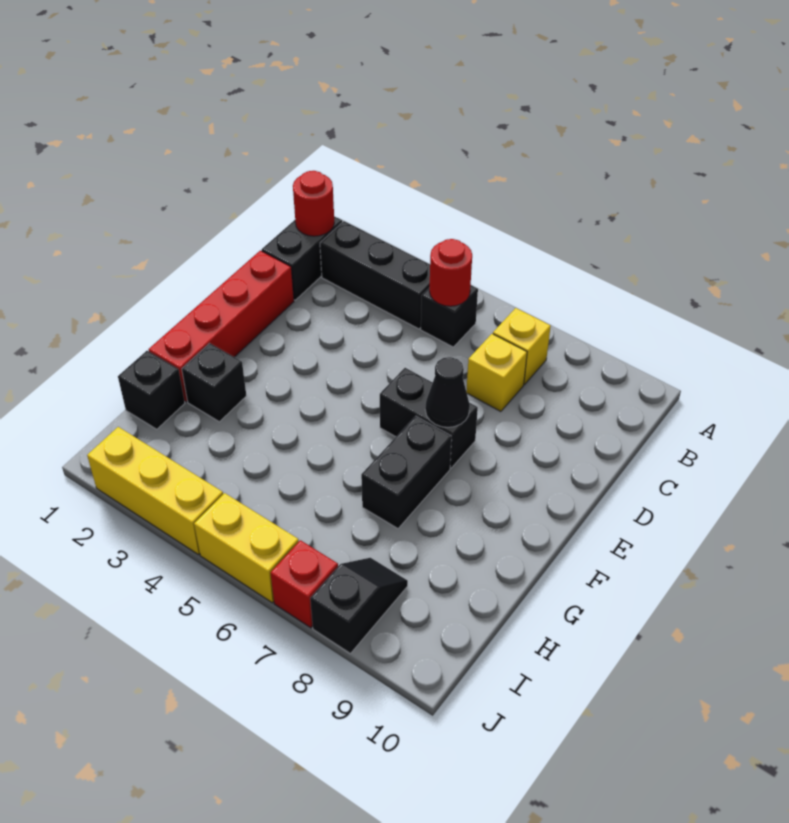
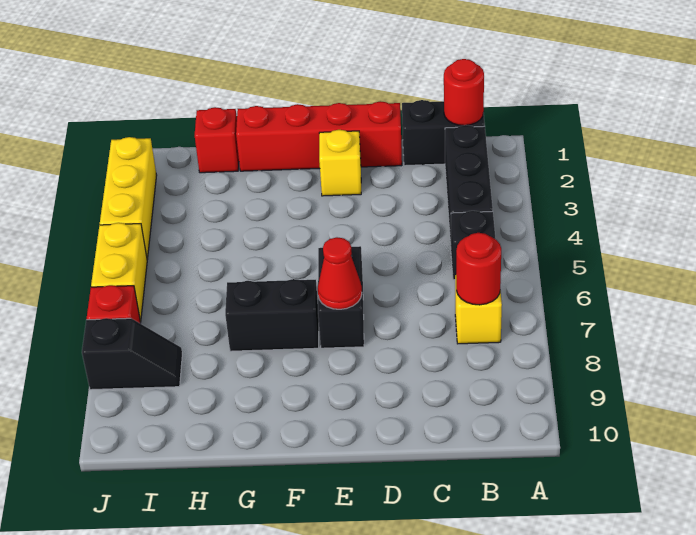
red 1x1 round brick [429,239,472,306] -> red 1x1 round brick moved to [456,233,501,305]
yellow 1x1 brick [466,334,527,412] -> yellow 1x1 brick moved to [319,130,361,196]
black 1x1 cone [425,357,470,427] -> red 1x1 cone [318,237,362,309]
black 1x1 brick [182,343,246,422] -> none
black 1x1 brick [118,351,185,429] -> red 1x1 brick [195,107,239,173]

